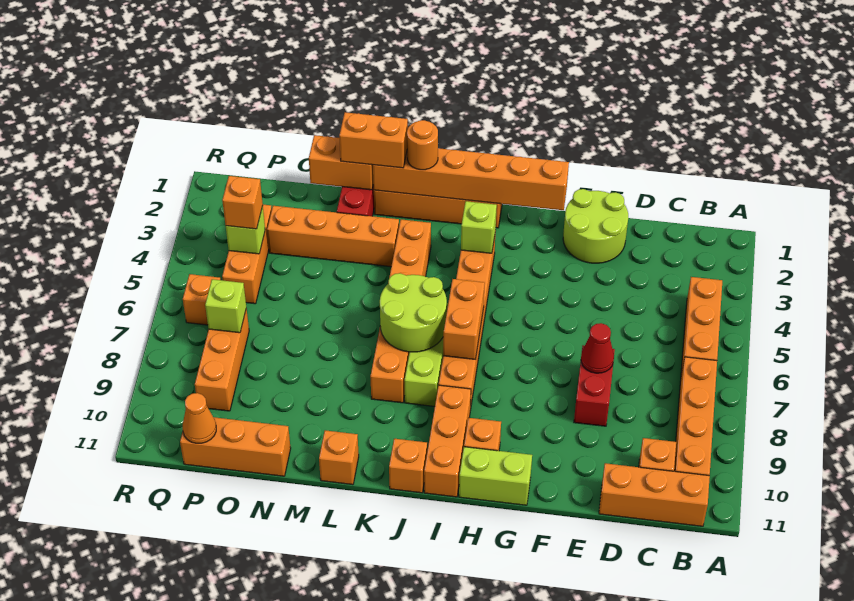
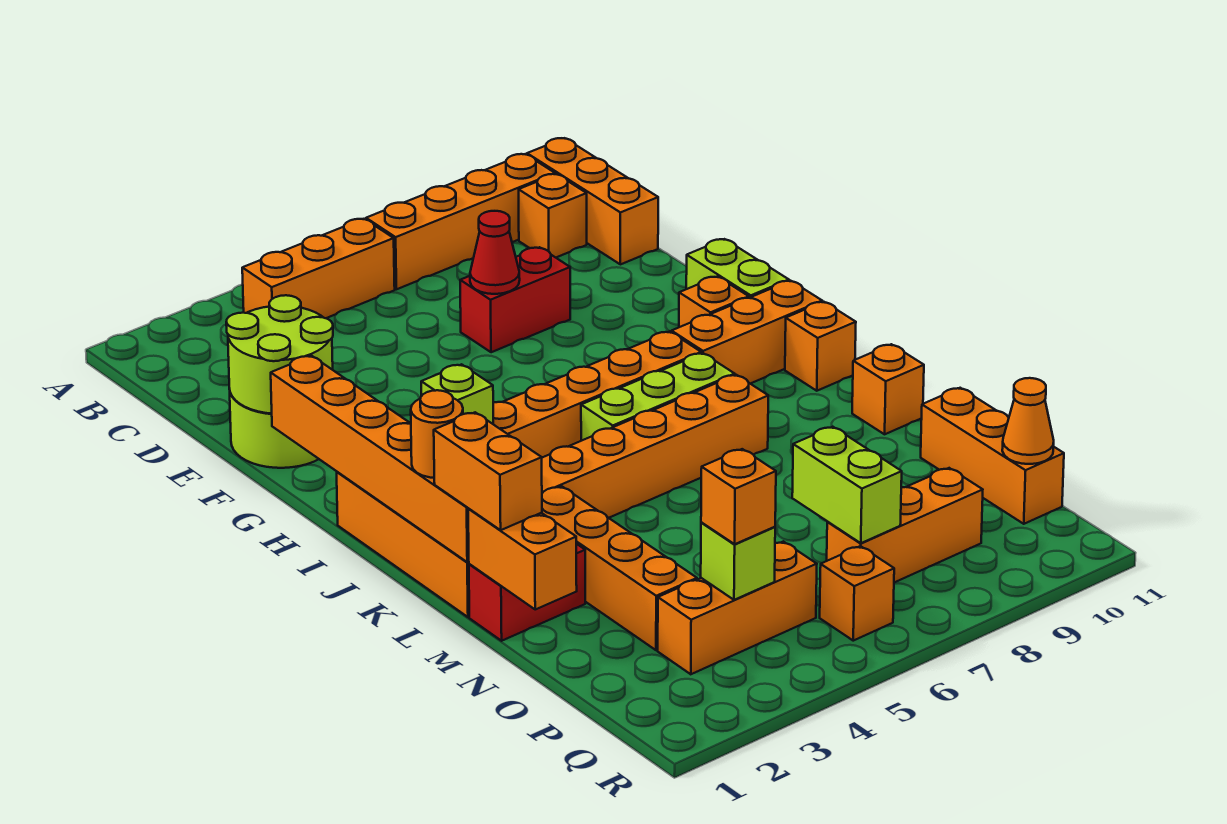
orange 1x2 brick [443,279,485,359] -> none
lime 2x2 round brick [380,273,447,352] -> lime 2x2 round brick moved to [226,295,333,414]
lime 1x1 brick [205,279,246,333] -> lime 1x2 brick [792,427,902,543]

